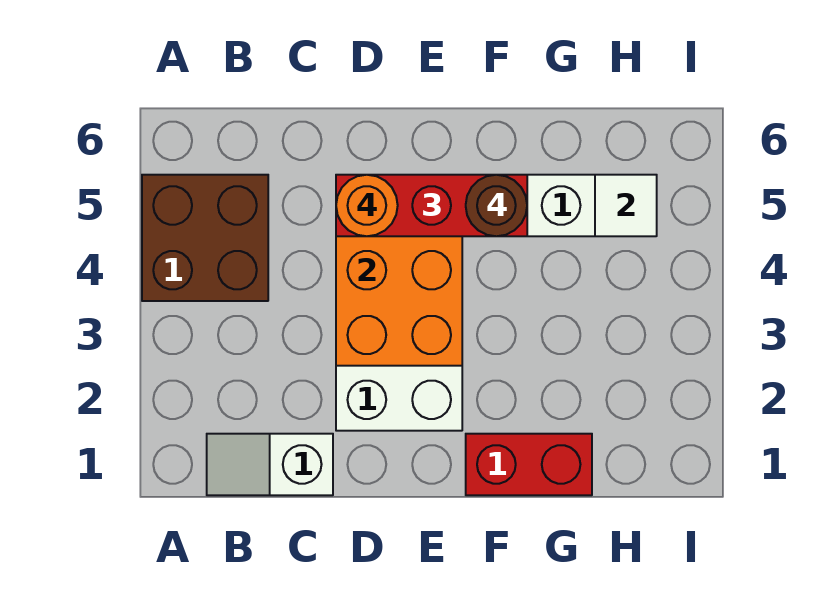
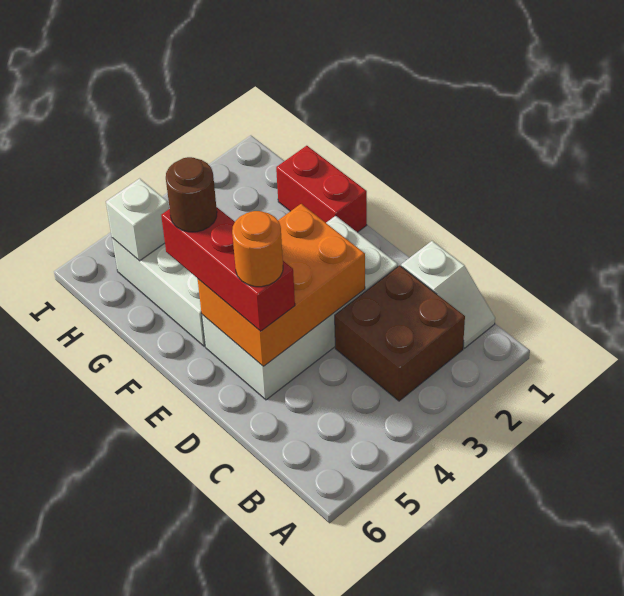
brown 2x2 brick [142,175,268,301] -> brown 2x2 brick moved to [335,266,465,401]
white 1x1 tile [595,175,657,236] -> white 1x1 brick [106,179,169,261]

